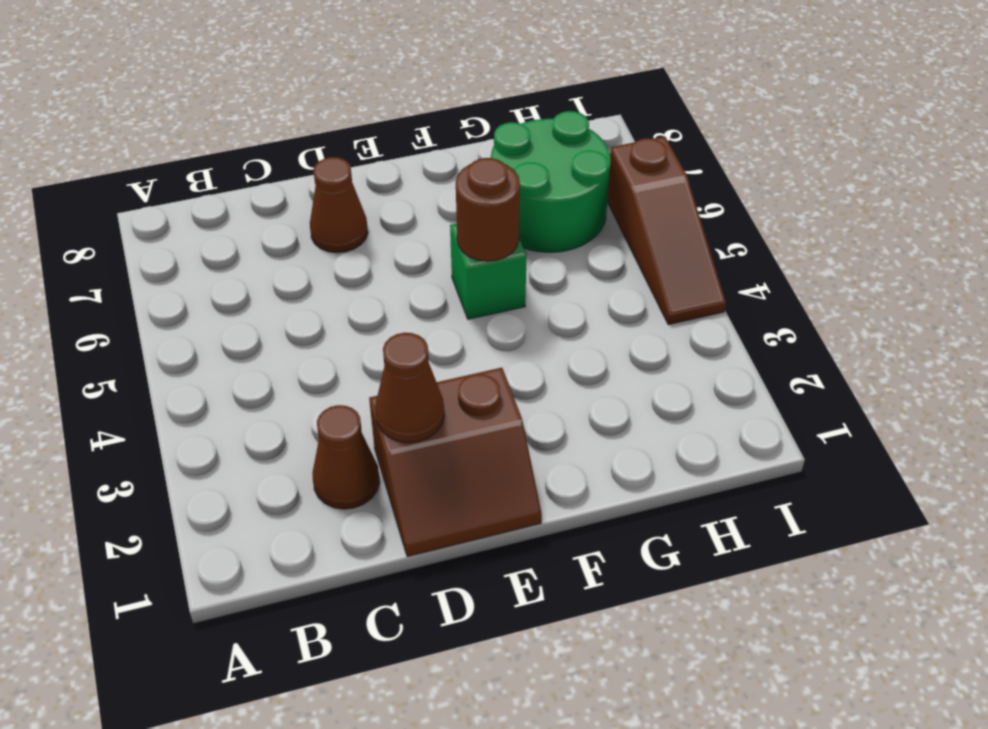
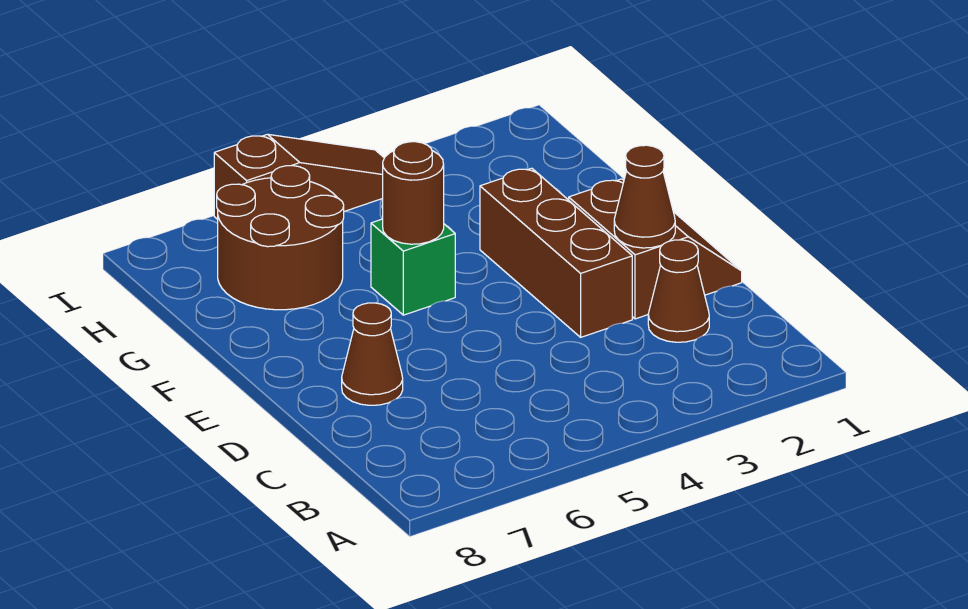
none -> brown 1x3 brick [480,168,632,337]
green 2x2 round brick [491,111,611,252] -> brown 2x2 round brick [217,166,344,310]

